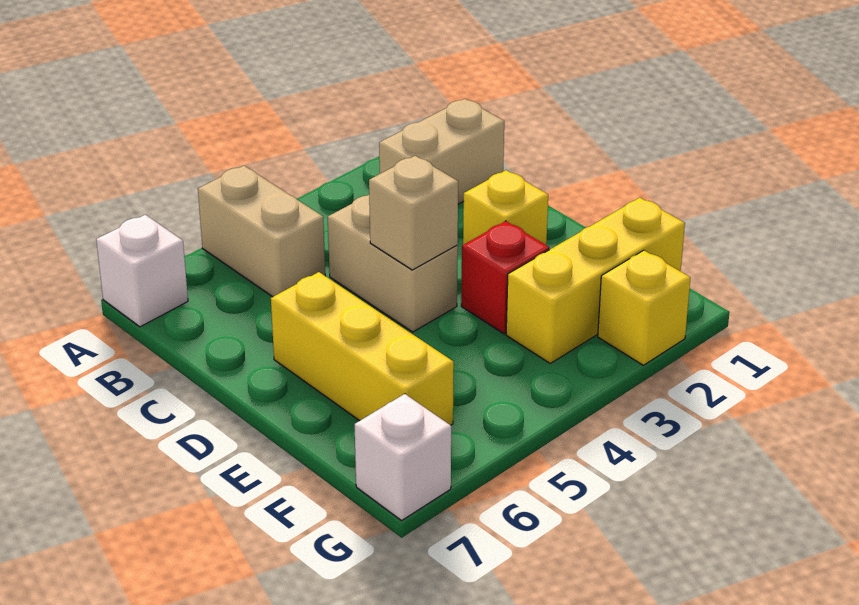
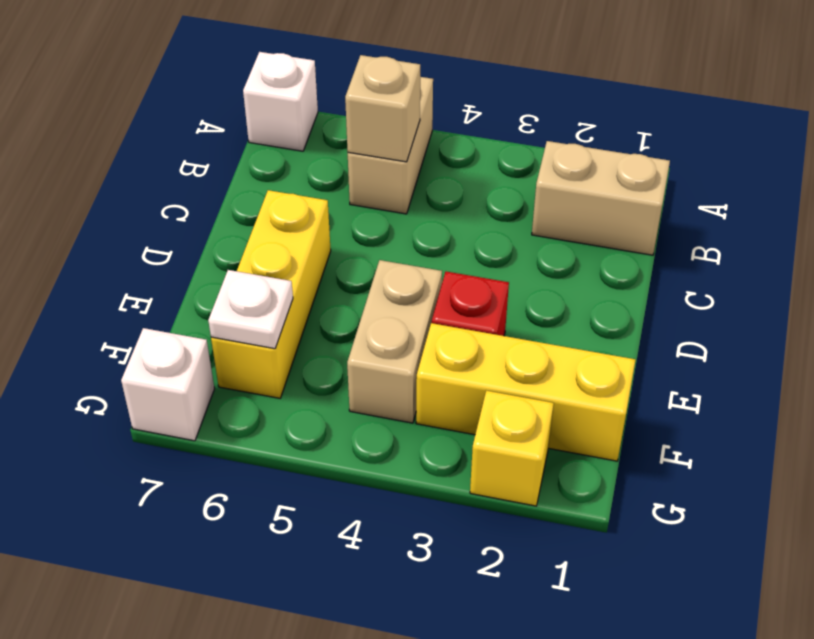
tan 1x2 brick [328,195,458,332] -> tan 1x2 brick moved to [347,260,442,423]
yellow 1x1 brick [463,170,548,245] -> none
tan 1x1 brick [369,156,458,270] -> tan 1x1 brick moved to [345,55,420,162]
none -> white 1x1 plate [208,270,293,349]

